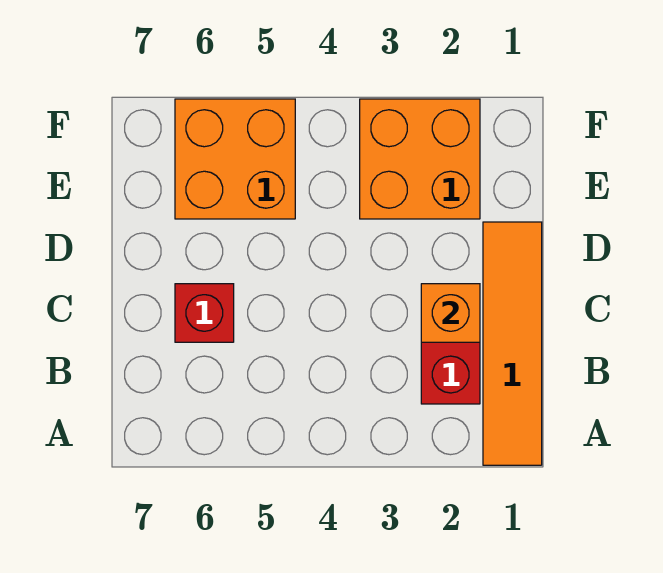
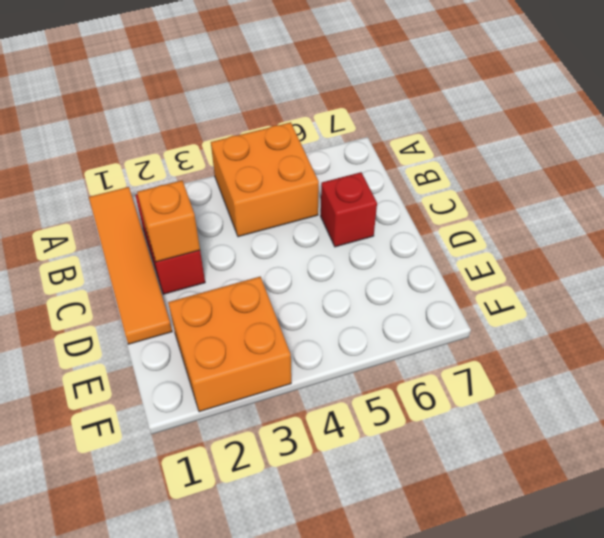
orange 2x2 brick [175,99,295,219] -> orange 2x2 brick moved to [211,122,319,237]

